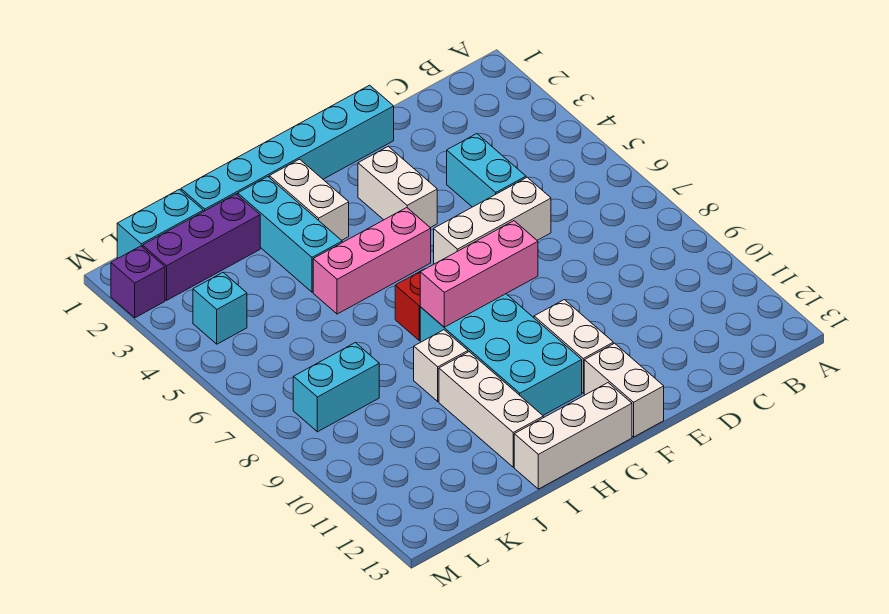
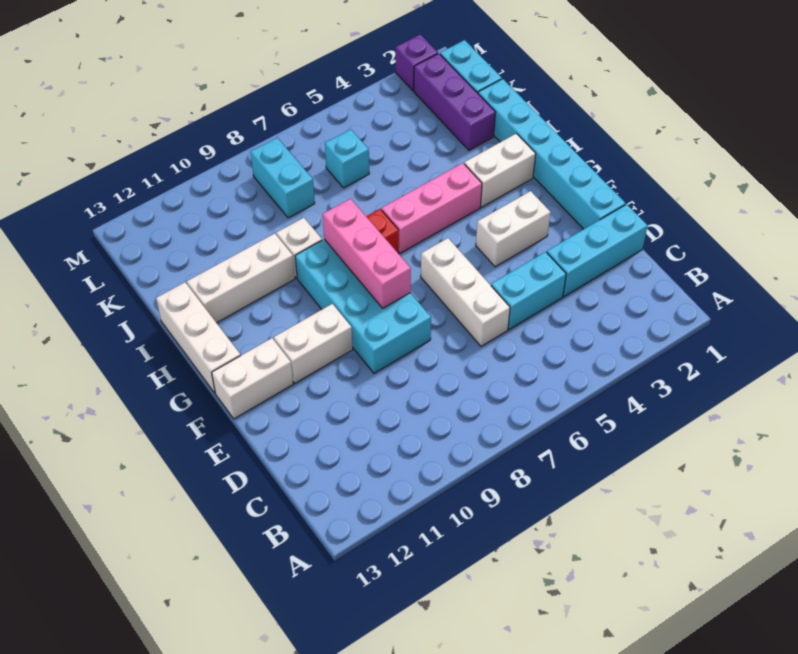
pink 1x3 brick [313,208,431,314] -> pink 1x3 brick turned to [381,163,482,253]
cyan 2x4 brick [420,294,582,415] -> cyan 2x4 brick turned to [295,239,431,373]
cyan 1x3 brick [238,177,342,292] -> cyan 1x3 brick moved to [547,204,648,297]
cyan 1x1 brick [193,273,247,344] -> cyan 1x1 brick moved to [325,129,369,188]

